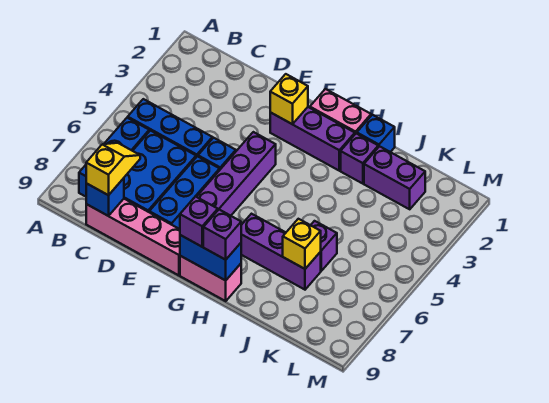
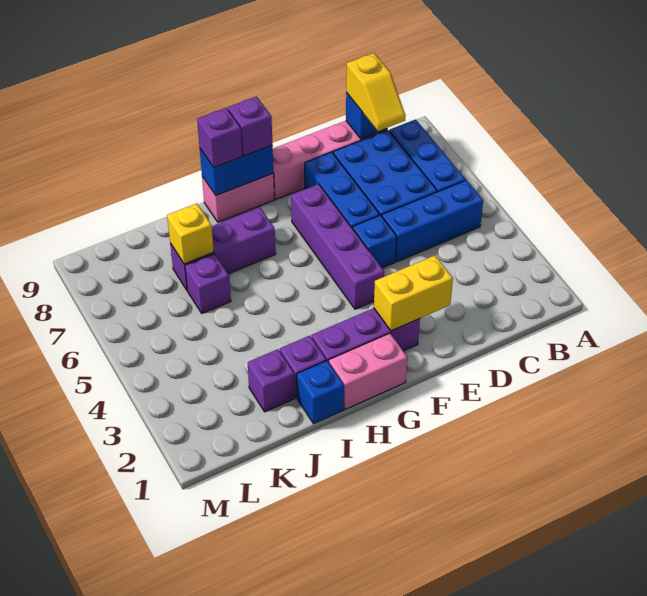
yellow 1x1 brick [270,74,308,124] -> yellow 1x2 brick [374,256,453,331]
purple 1x2 brick [364,146,425,209] -> purple 1x1 brick [248,349,295,412]

